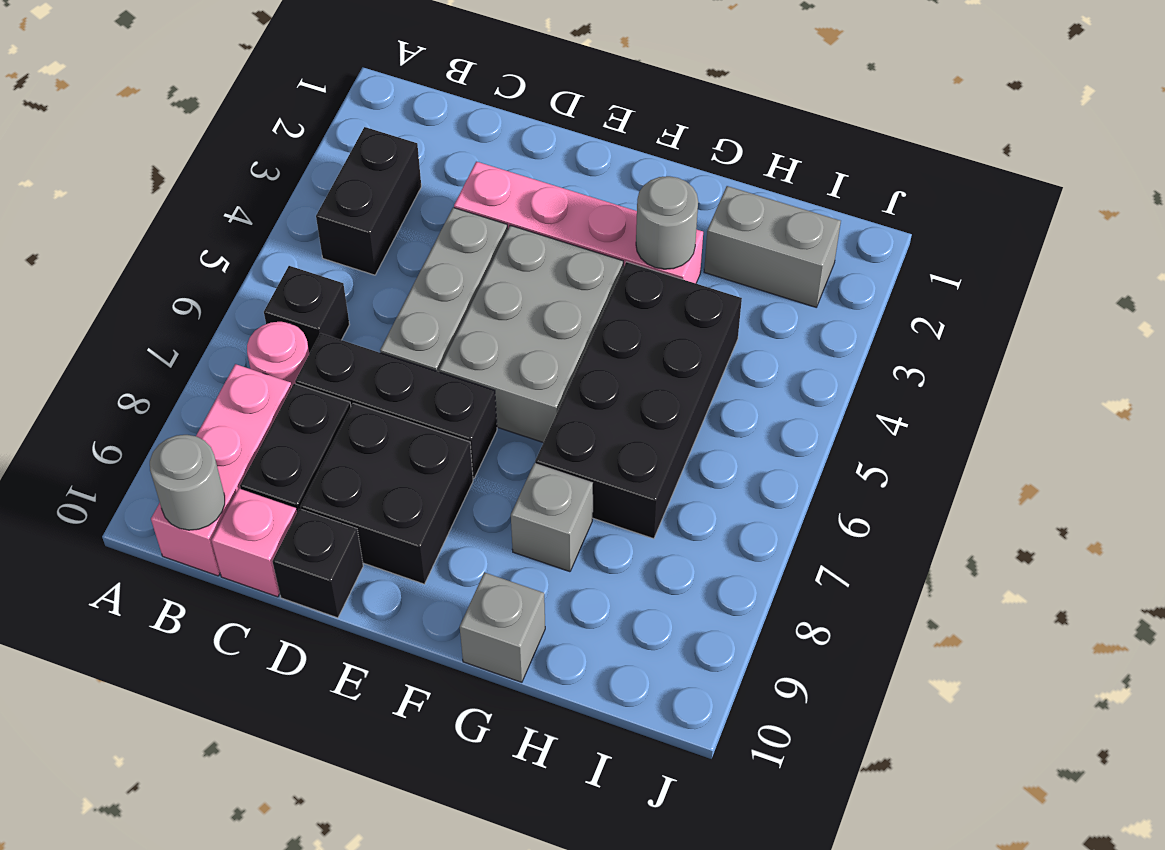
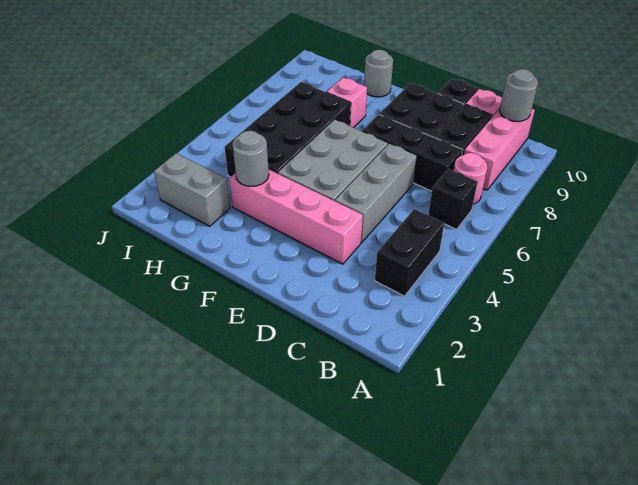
grey 1x1 brick [511,463,593,572] -> pink 1x1 brick [327,77,367,128]
grey 1x1 brick [460,572,545,682] -> grey 1x1 round brick [364,50,393,97]

